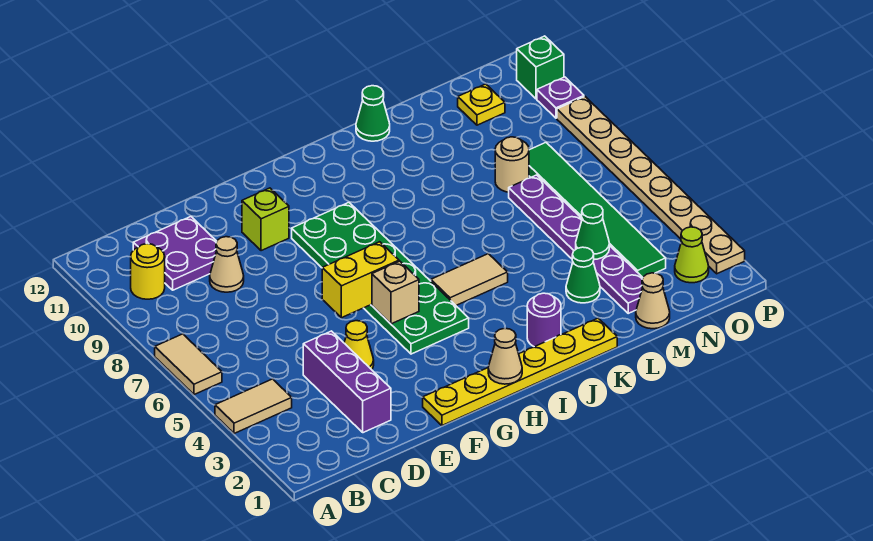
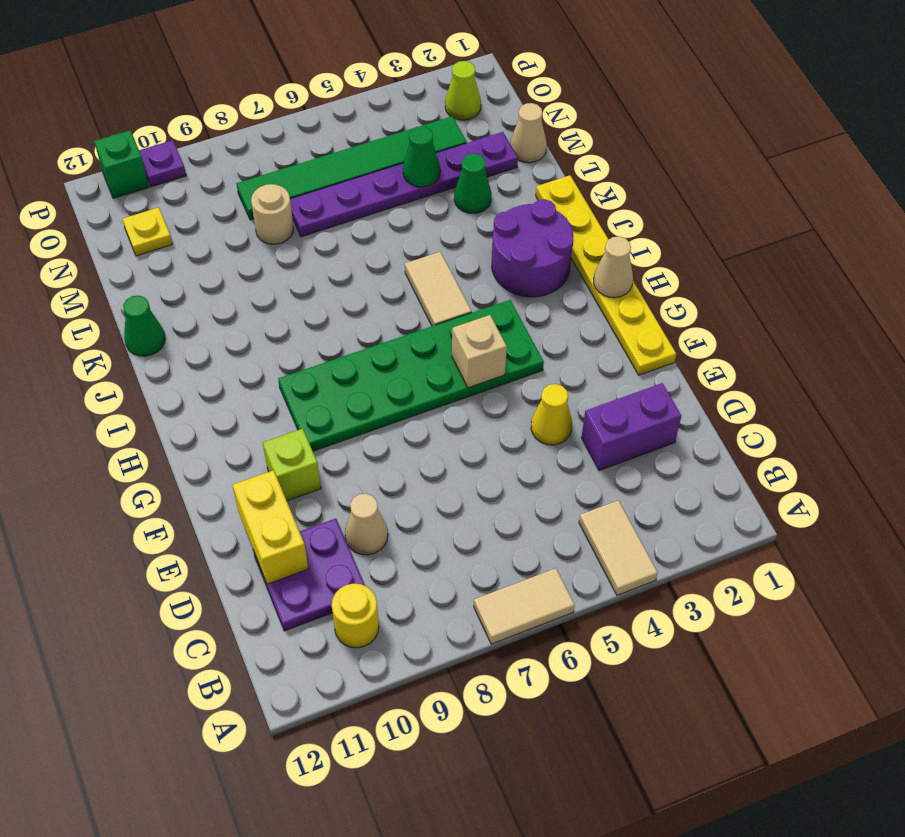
purple 1x3 brick [303,331,391,433] -> purple 1x2 brick [581,383,681,471]
yellow 1x2 brick [322,242,399,318] -> yellow 1x2 brick moved to [232,470,308,584]
purple 1x1 round brick [527,293,561,347] -> purple 2x2 round brick [492,199,573,297]
tan 1x8 plate [557,97,745,274] -> none

